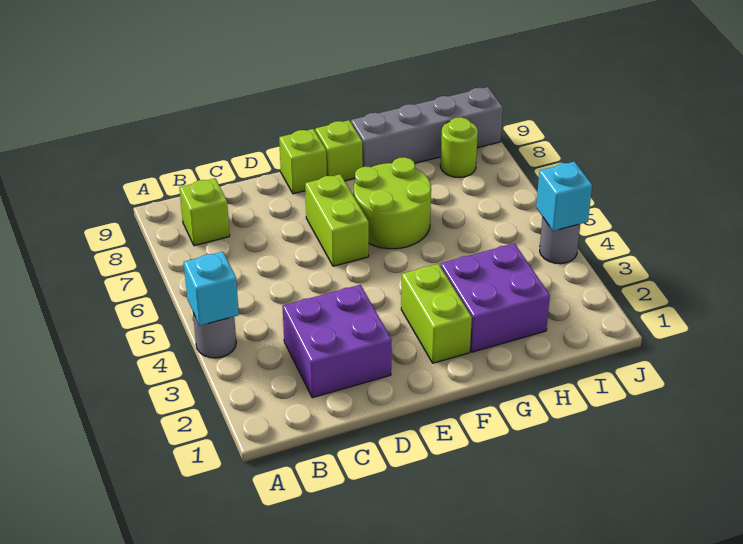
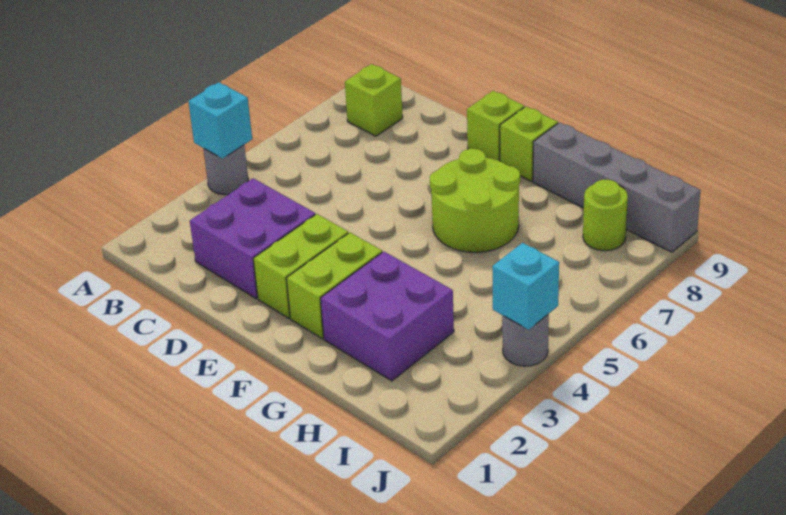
lime 1x2 brick [305,174,369,266] -> lime 1x2 brick moved to [253,214,348,318]

